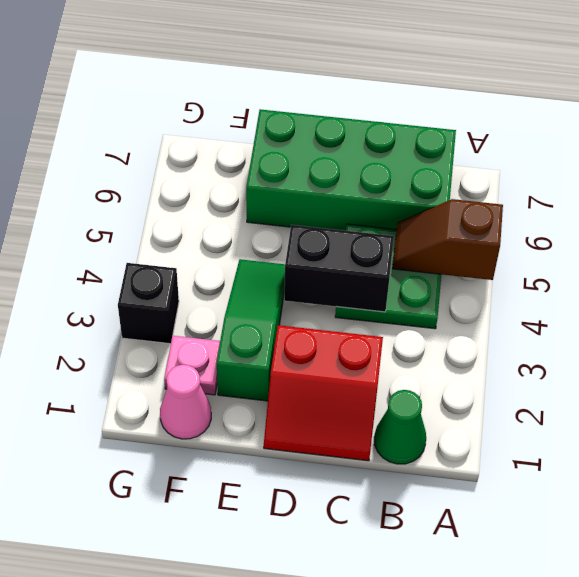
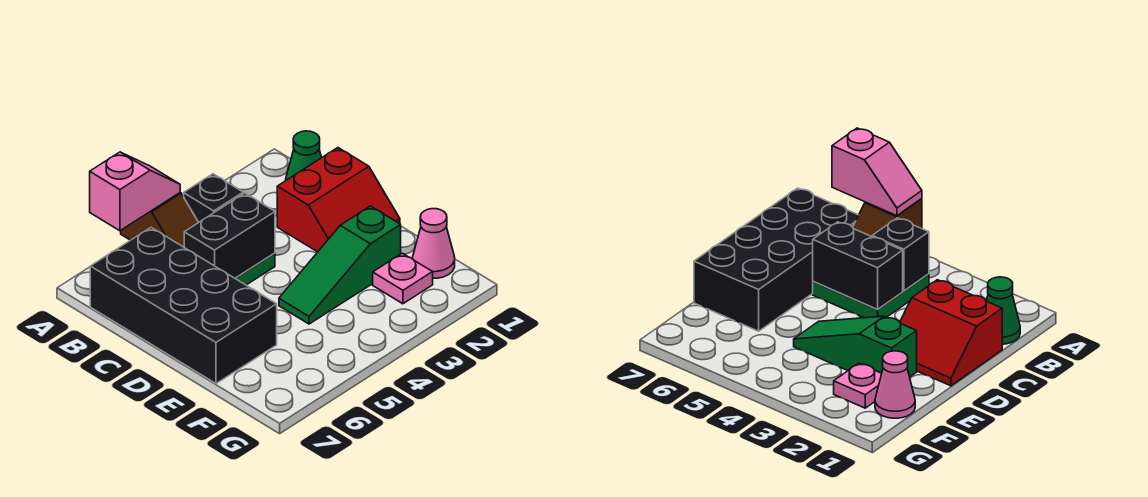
none -> pink 1x2 slope [90,152,180,231]
green 2x4 brick [246,109,456,231] -> black 2x4 brick [90,228,277,384]
red 2x2 slope [264,325,383,461] -> red 2x2 slope turned to [277,148,400,252]
black 1x2 brick [284,225,394,312] -> black 1x2 brick turned to [184,193,275,278]
black 1x1 brick [118,263,179,344] -> black 1x1 brick moved to [184,174,243,222]

